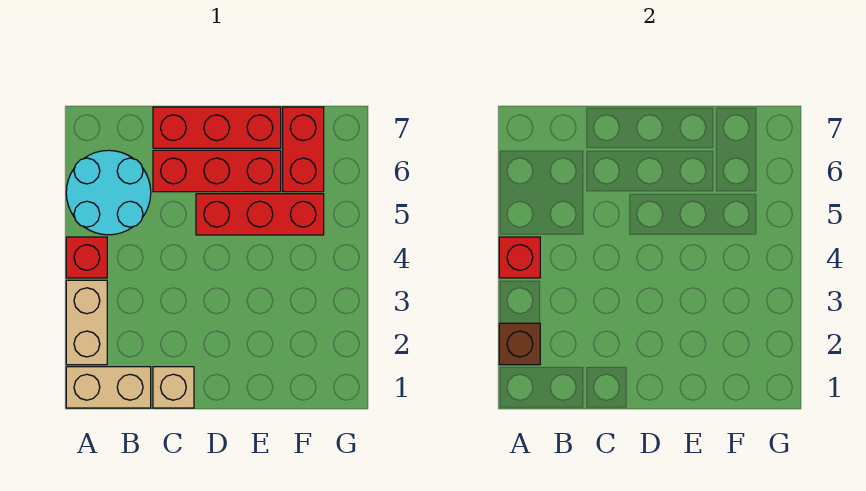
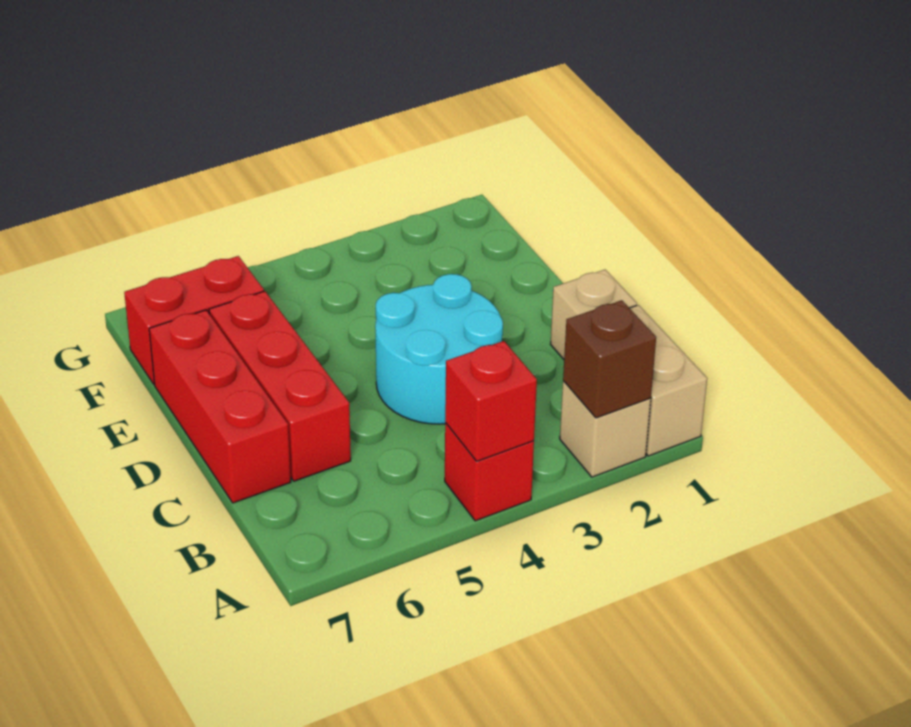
tan 1x2 brick [66,280,107,365] -> tan 1x1 brick [560,381,651,477]
cyan 2x2 round brick [66,150,151,235] -> cyan 2x2 round brick moved to [375,274,503,424]
red 1x3 brick [196,194,324,235] -> none

